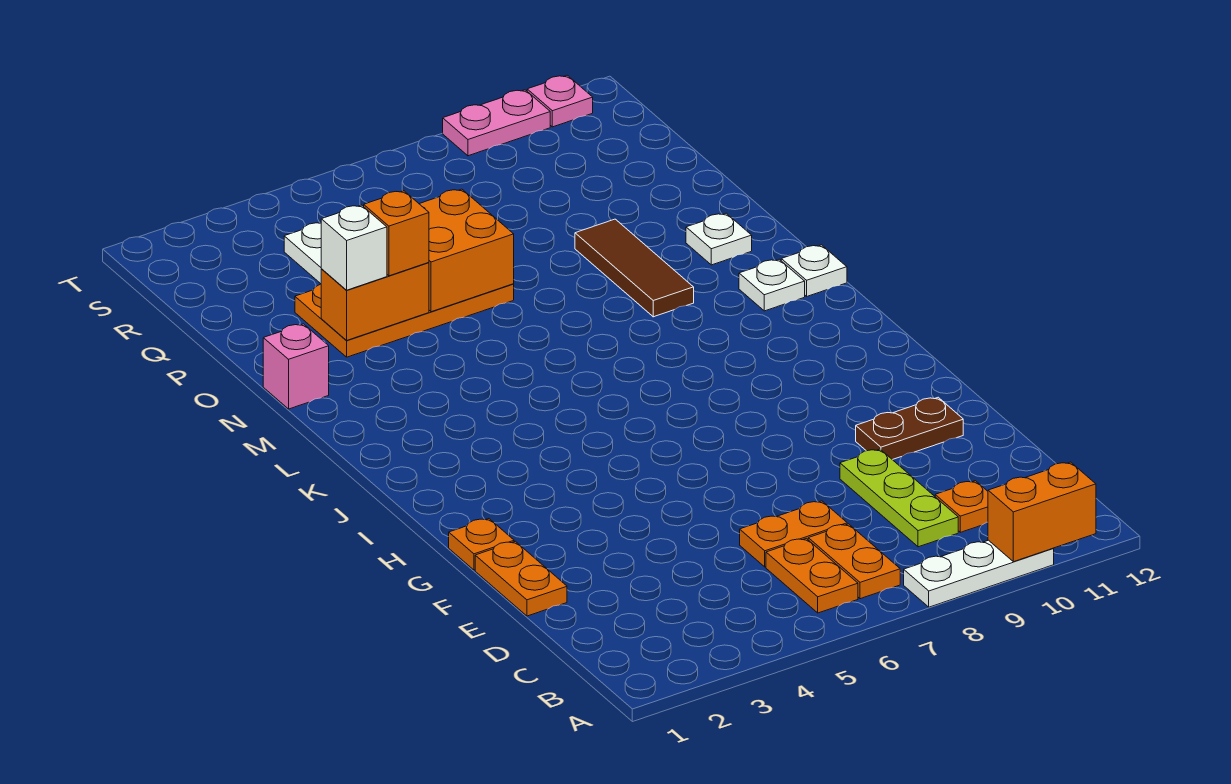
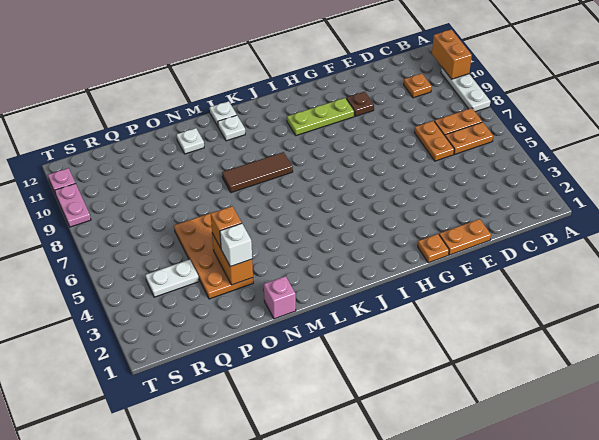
lime 1x3 plate [840,449,958,547] -> lime 1x3 plate moved to [287,98,354,136]
brown 1x2 plate [856,397,963,460] -> brown 1x1 plate [346,92,374,116]
brown 1x3 tile [575,219,694,317] -> brown 1x3 tile moved to [222,152,293,193]
orange 2x2 brick [420,189,514,312] -> none

